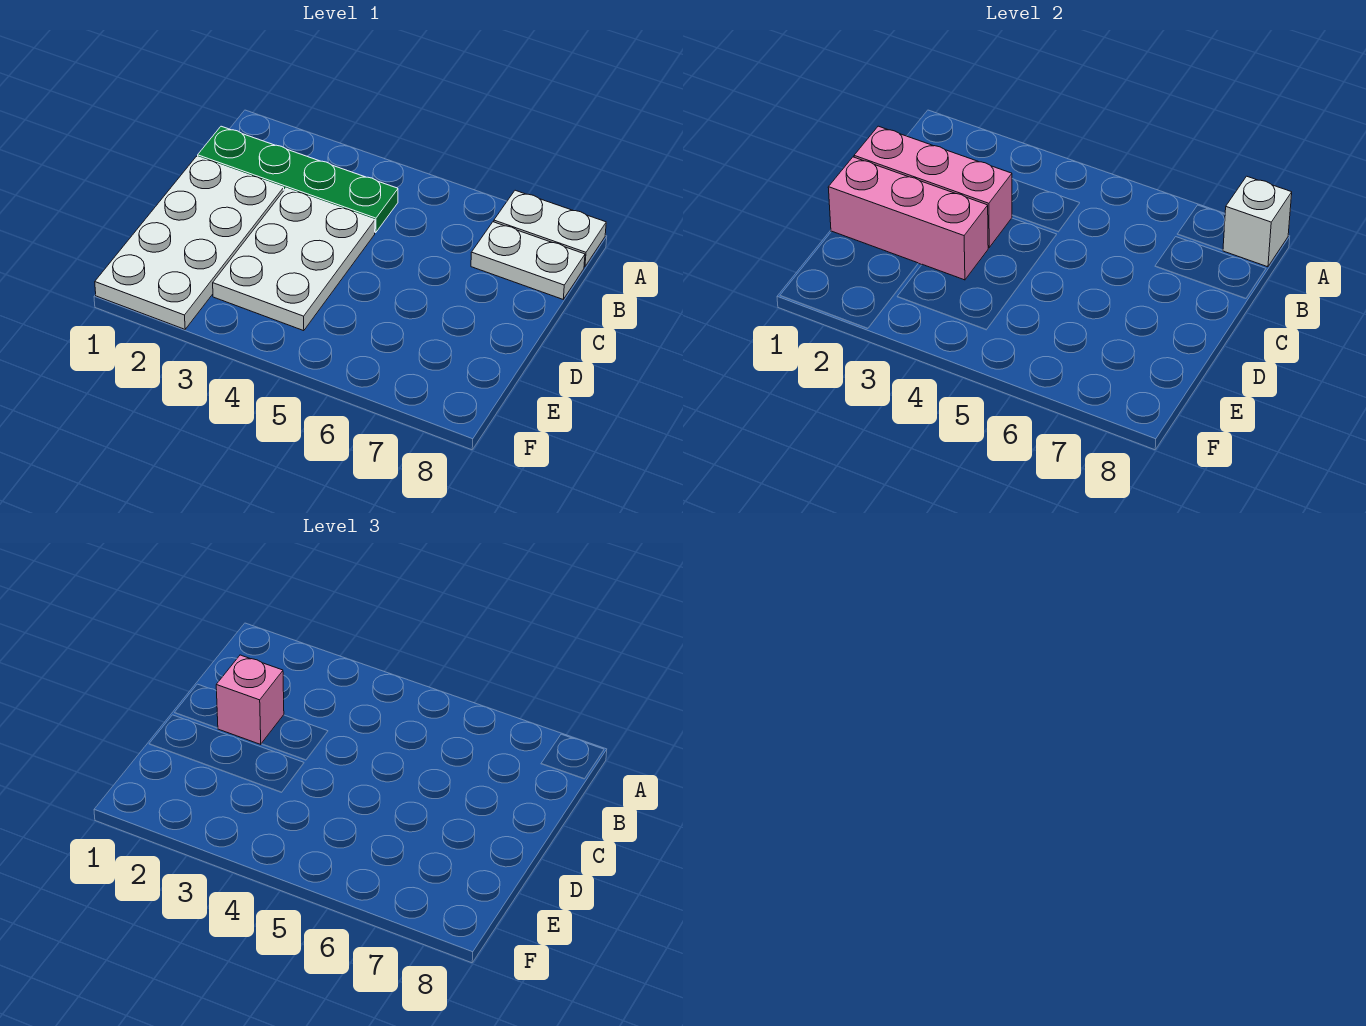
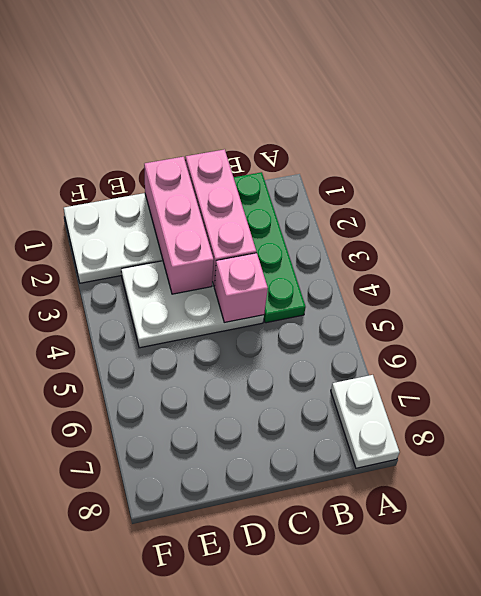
white 1x1 brick [1223,176,1292,267] -> none
white 1x2 plate [471,222,585,299] -> none
pink 1x1 brick [216,655,284,745] -> pink 1x1 brick moved to [214,253,268,323]

